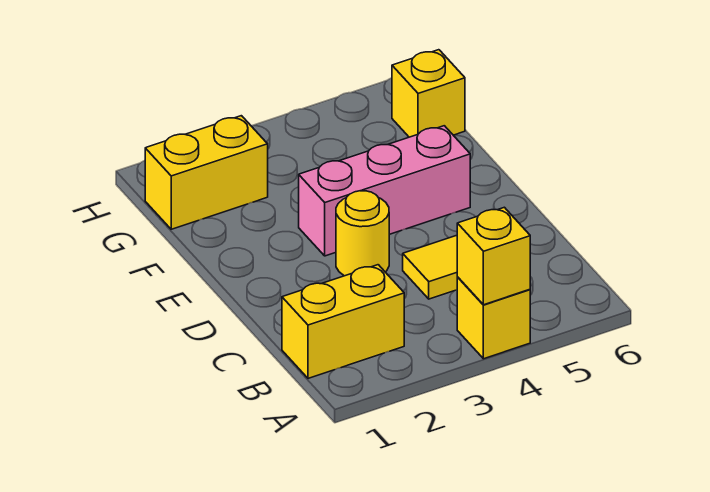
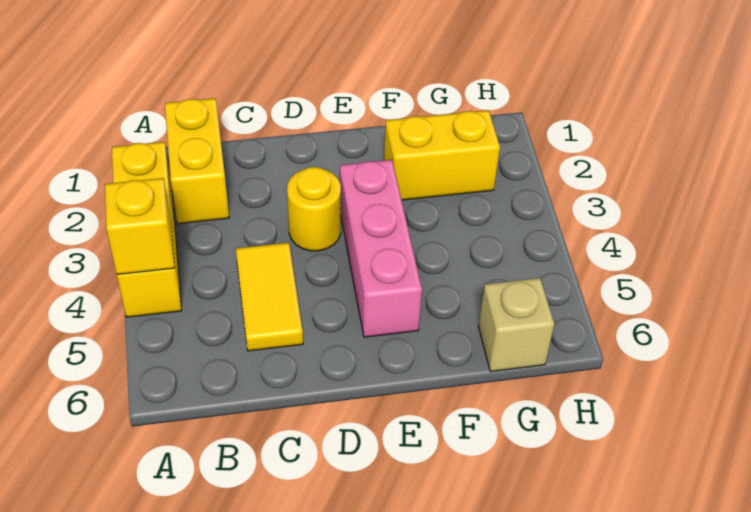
yellow 1x1 brick [457,277,530,359] -> yellow 1x3 brick [112,142,182,317]
yellow 1x2 brick [145,116,268,229] -> yellow 1x2 brick turned to [384,110,500,200]
yellow 1x1 brick [392,50,465,137] -> tan 1x1 brick [478,278,554,371]

